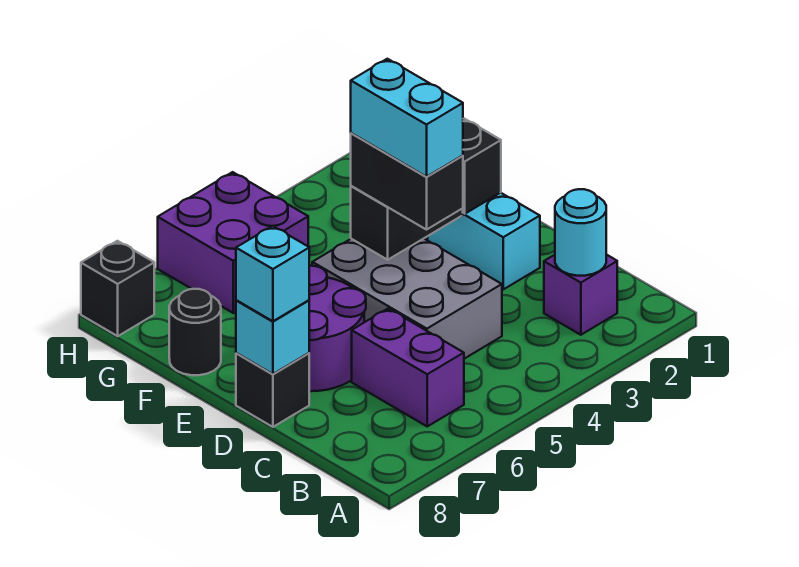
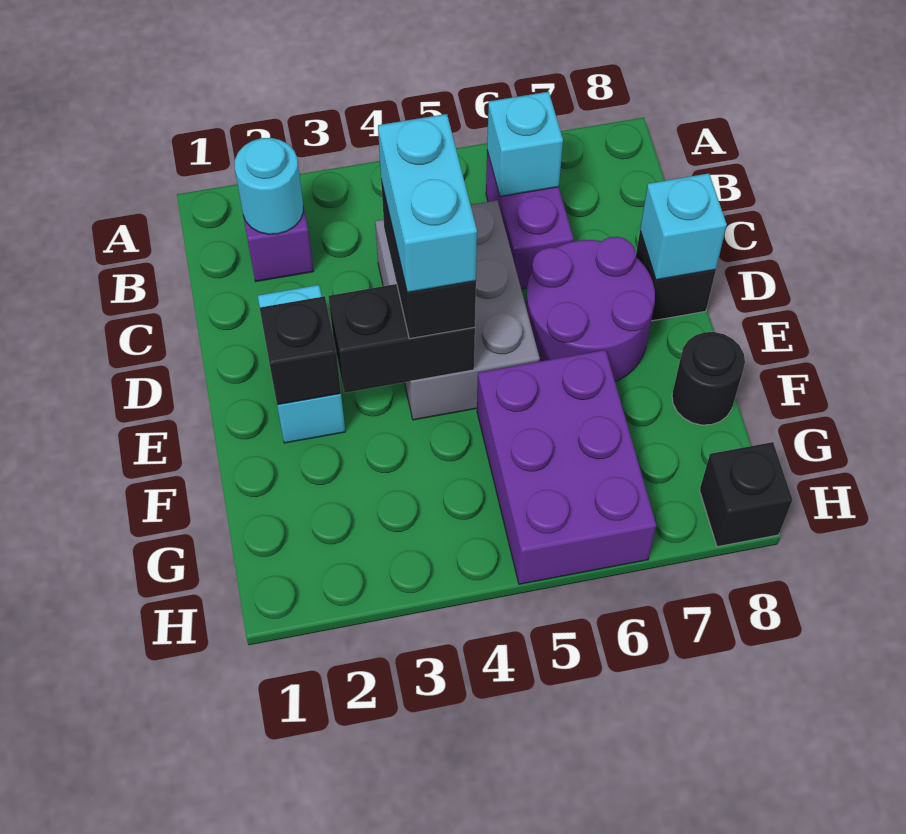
cyan 1x1 brick [236,226,309,321] -> cyan 1x1 brick moved to [487,92,563,197]
purple 2x2 brick [158,172,308,313] -> purple 2x3 brick [477,350,656,584]

